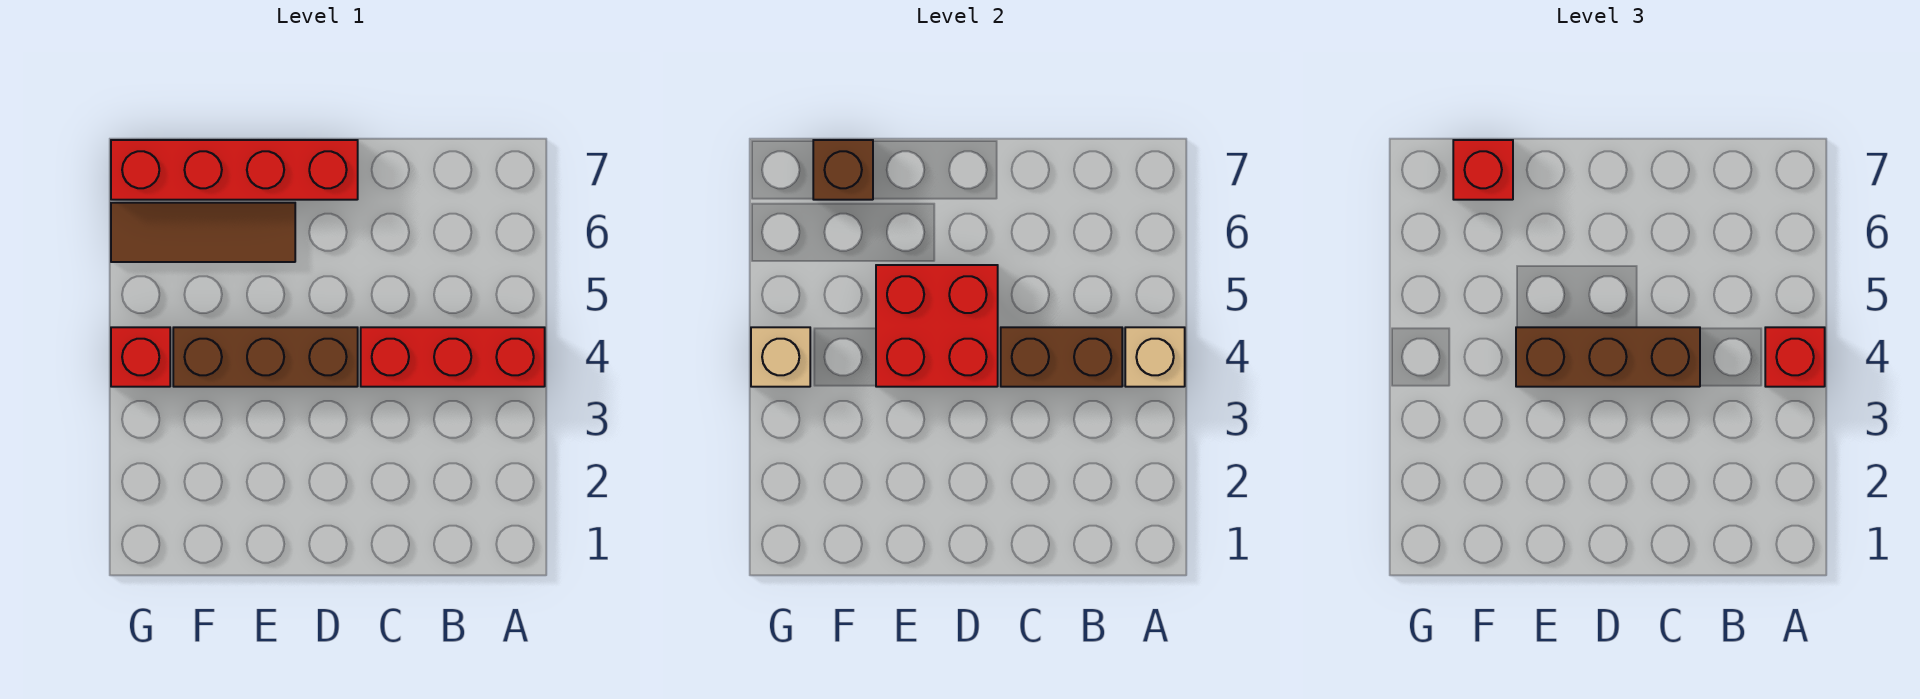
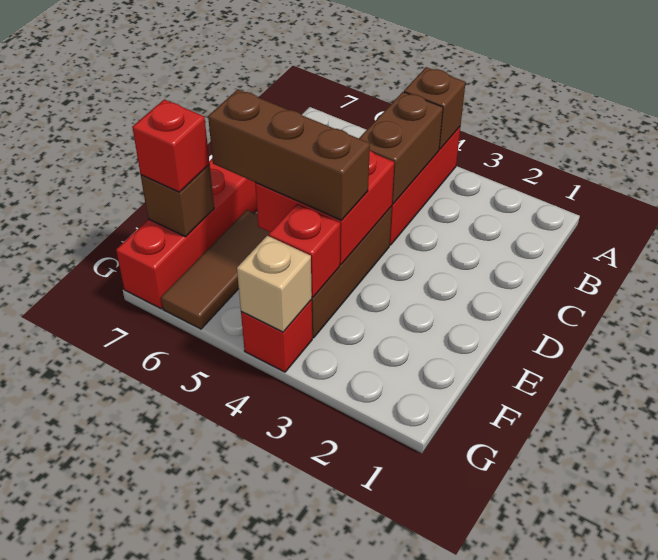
tan 1x1 brick [1125,327,1185,387] -> brown 1x1 brick [404,67,466,150]
red 1x1 brick [1765,327,1825,387] -> red 1x1 brick moved to [269,204,340,297]
brown 1x3 brick [1516,327,1700,387] -> brown 1x3 brick turned to [208,89,370,220]

